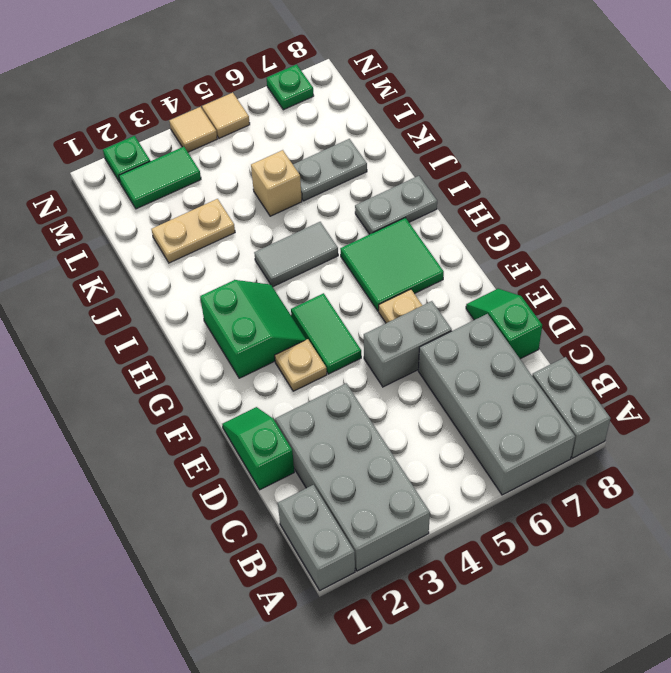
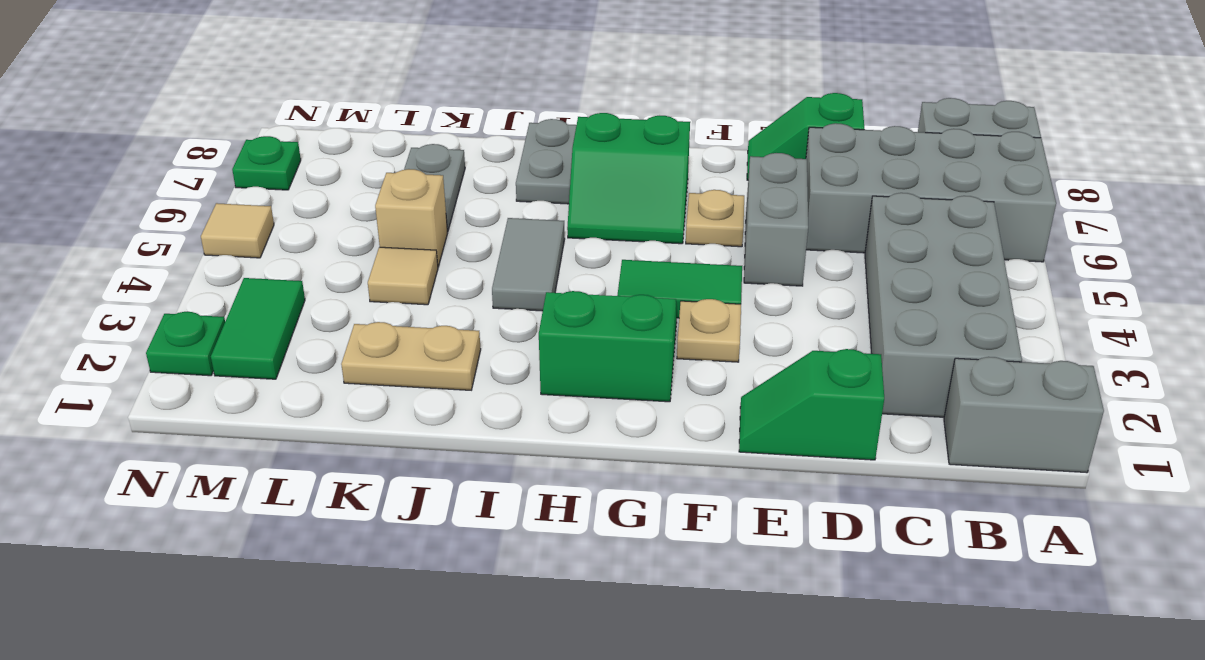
grey 2x4 brick [275,383,430,571] -> grey 2x4 brick turned to [865,193,1022,417]
green 2x2 tile [340,218,444,311] -> green 2x2 slope [567,113,690,244]
tan 1x2 plate [152,199,235,263] -> tan 1x2 plate turned to [341,322,481,390]
tan 1x1 tile [169,107,217,152] -> tan 1x1 tile moved to [368,247,438,305]

